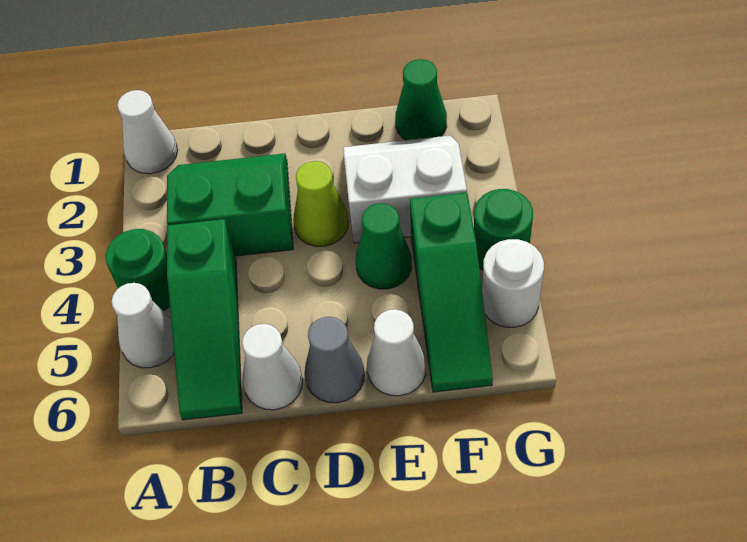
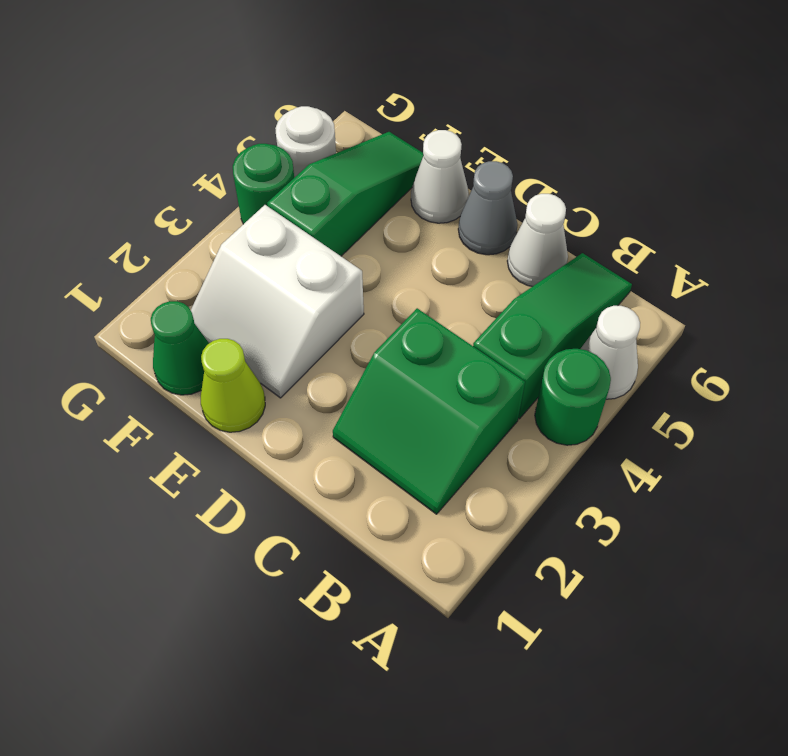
white 1x1 cone [117,90,178,174] -> none
lime 1x1 cone [293,161,348,246] -> lime 1x1 cone moved to [201,339,265,432]
green 1x1 cone [356,203,412,289] -> none

